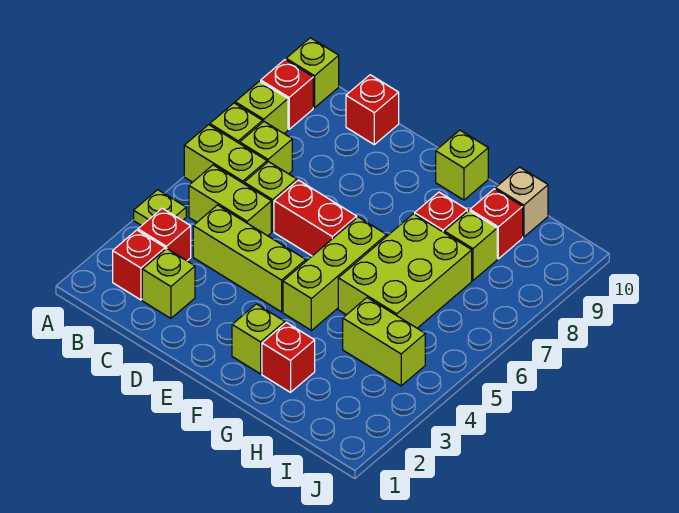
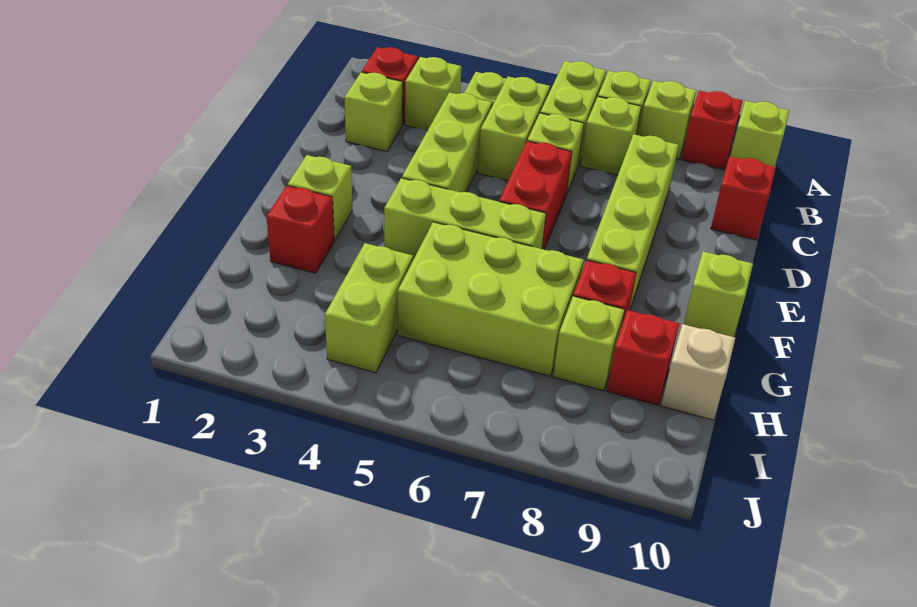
red 1x1 brick [138,208,191,261] -> lime 1x1 brick [405,57,461,131]
none -> lime 1x4 brick [587,134,678,311]

